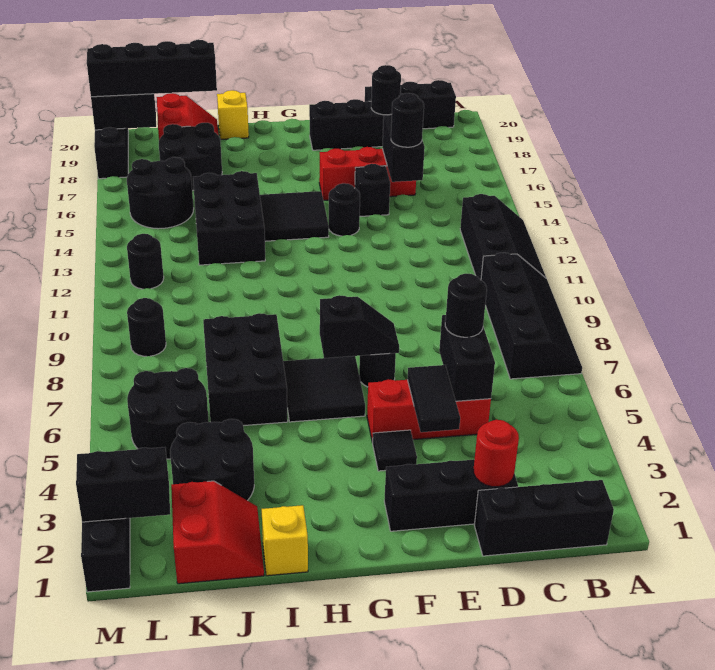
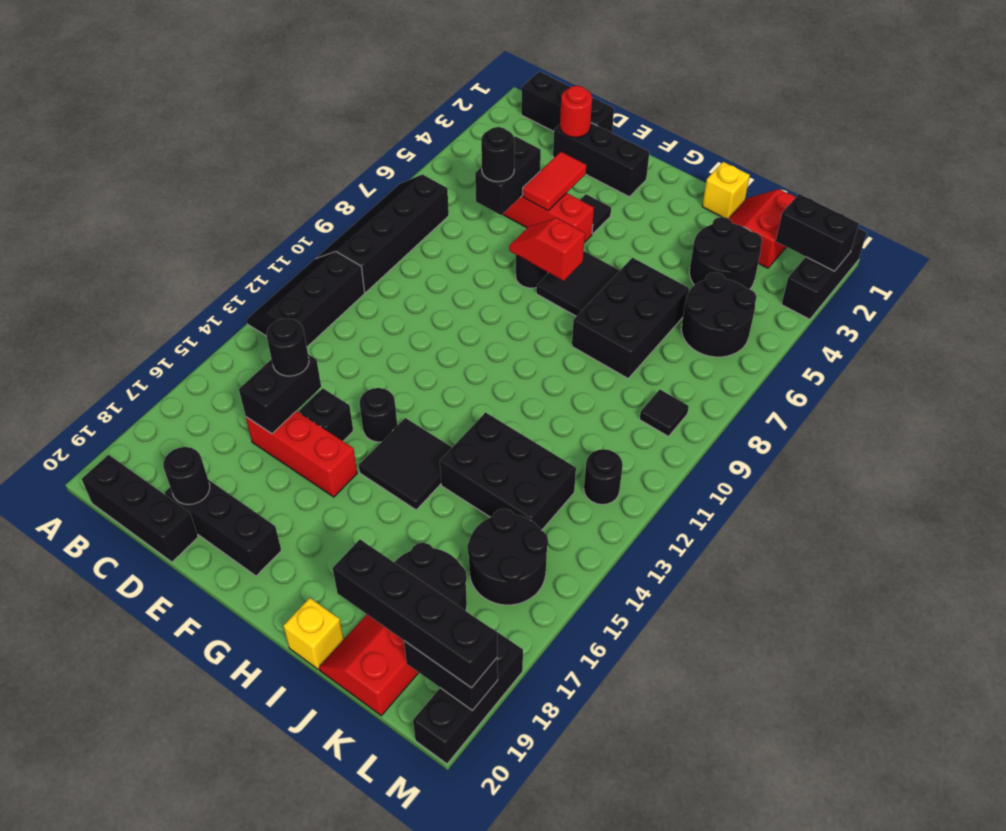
black 1x2 tile [407,365,460,432] -> red 1x2 tile [523,152,586,211]
black 1x2 slope [320,295,399,358] -> red 1x2 slope [509,218,585,281]
black 2x3 brick [193,171,265,265] -> black 2x3 brick turned to [440,412,576,531]
black 1x1 round brick [127,298,166,356] -> black 1x1 tile [640,390,689,436]

